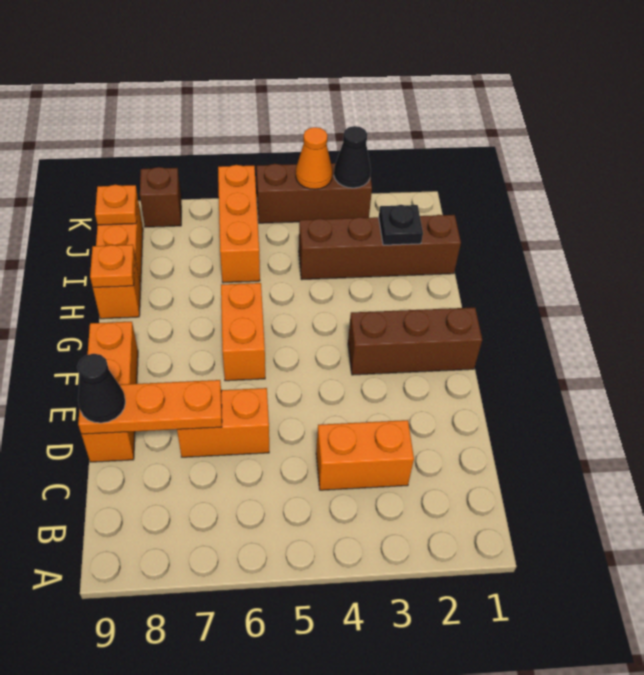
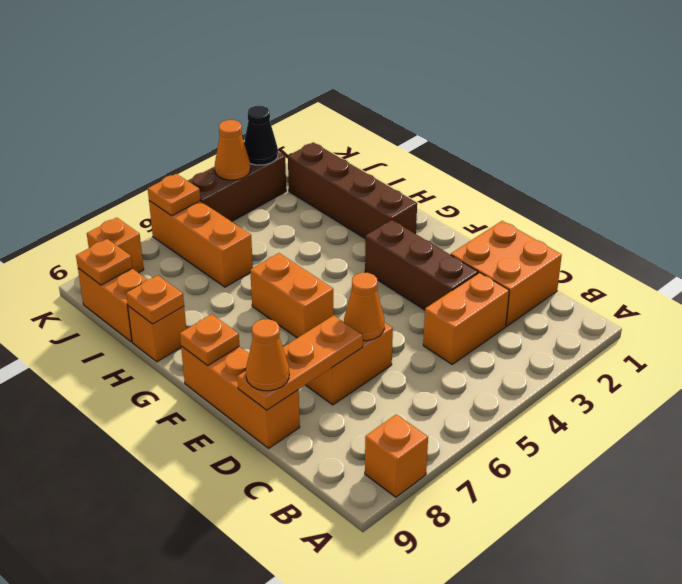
none -> orange 1x1 brick [365,414,428,497]
none -> orange 2x2 brick [451,221,562,326]
none -> orange 1x1 cone [344,273,384,341]
black 1x1 cone [77,354,125,423] -> orange 1x1 cone [246,319,289,391]
brown 1x3 brick [348,307,482,375] -> brown 1x3 brick turned to [365,220,478,310]
none -> orange 1x1 plate [180,314,239,366]
brown 1x4 brick [299,215,461,280] -> brown 1x4 brick turned to [288,142,417,239]
black 1x1 plate [379,205,423,245] -> none
none -> orange 1x1 plate [148,174,200,216]
brown 1x1 brick [140,167,181,227] -> orange 1x1 brick [87,218,144,273]

